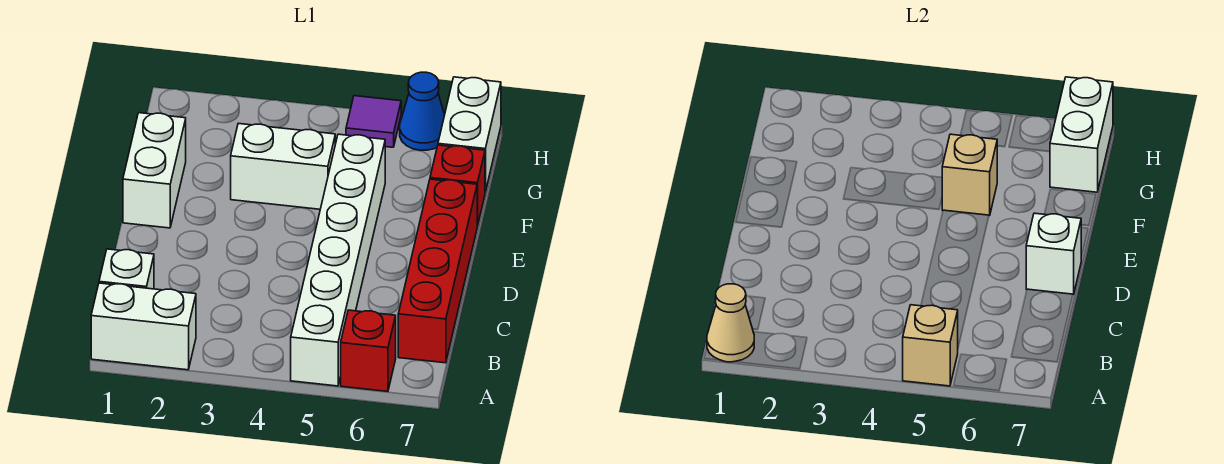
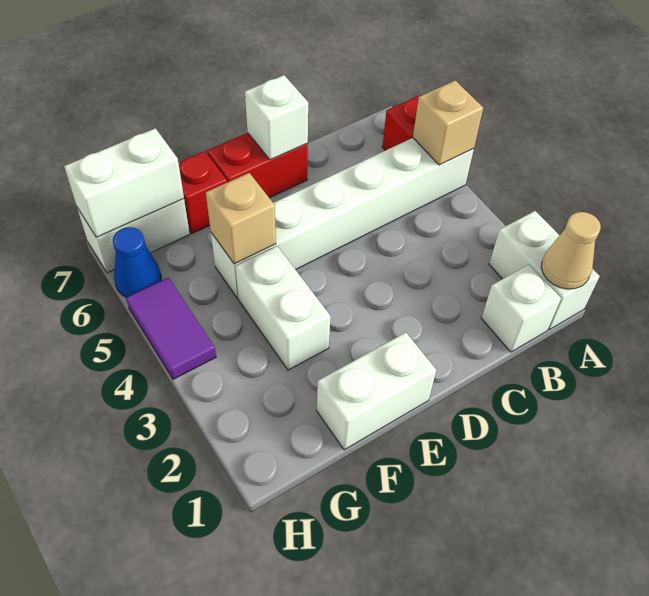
red 1x4 brick [398,179,477,363] -> red 1x2 brick [207,133,308,198]
purple 1x1 tile [346,96,401,147] -> purple 1x2 tile [126,278,216,379]

